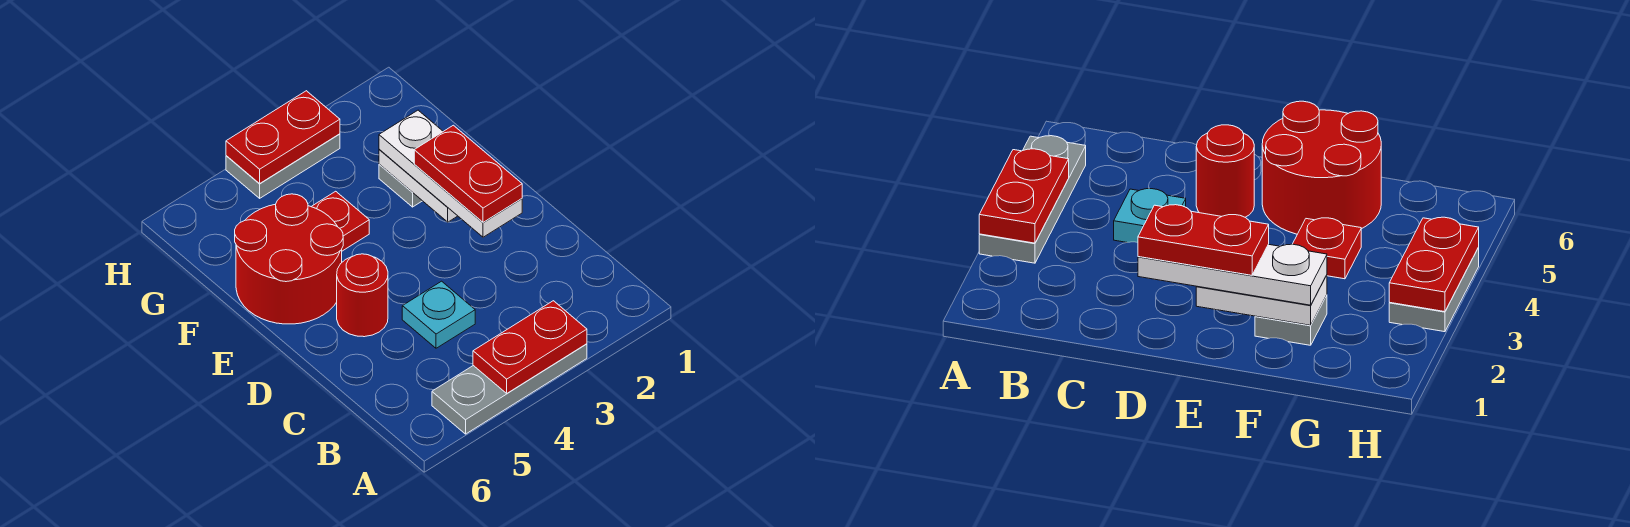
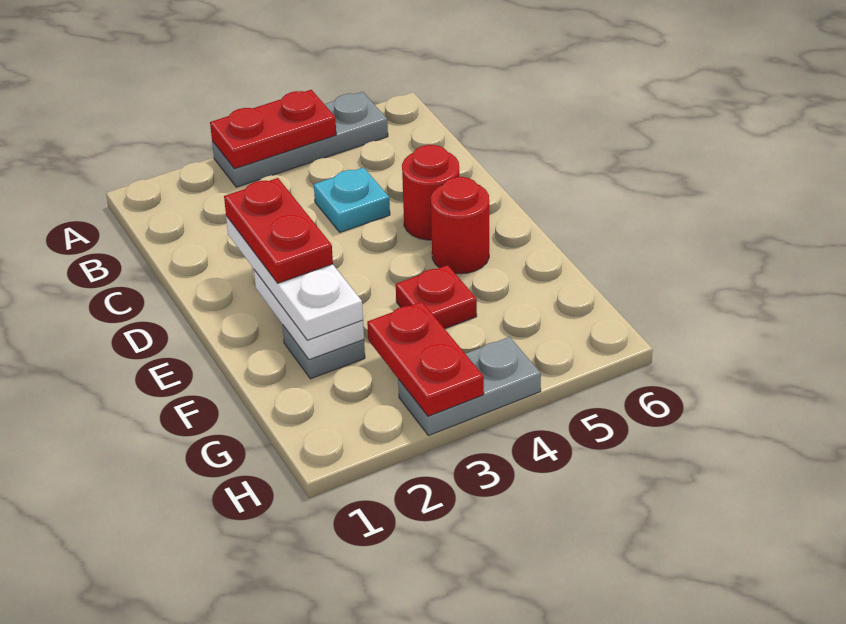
red 2x2 round brick [235,194,343,324] -> red 1x1 round brick [431,177,489,274]
red 1x2 plate [226,91,340,183] -> red 1x2 plate turned to [367,302,484,416]

